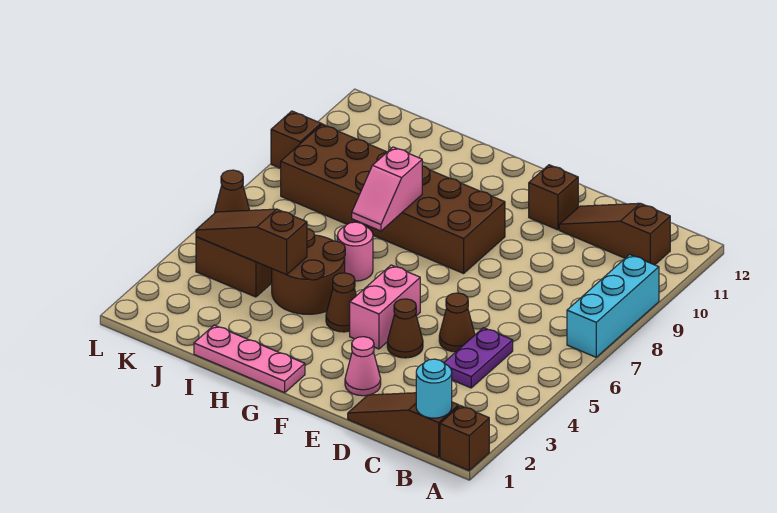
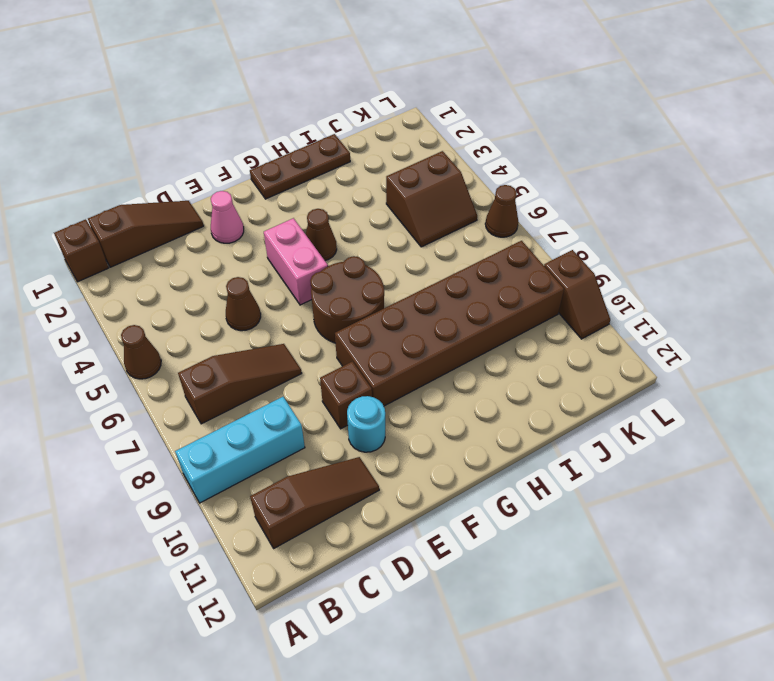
cyan 1x3 brick [567,255,659,357] -> cyan 1x3 brick turned to [175,397,305,503]
cyan 1x1 round brick [416,359,452,418] -> cyan 1x1 round brick moved to [347,396,385,452]
purple 1x2 plate [444,328,513,388] -> none
brown 1x1 cone [387,299,423,358] -> brown 1x1 cone moved to [121,325,161,379]
brown 1x1 brick [529,165,578,230] -> brown 1x1 brick moved to [320,361,372,429]
pink 1x3 plate [194,325,305,393] -> brown 1x3 plate [250,134,350,199]
brown 2x2 round brick [272,229,345,314] -> brown 2x2 round brick moved to [310,256,384,343]
pink 1x1 round brick [338,222,373,281] -> none
pink 1x2 slope [352,147,422,231] -> none
brown 1x3 slope [196,209,307,275] -> brown 1x3 slope moved to [178,344,302,424]

